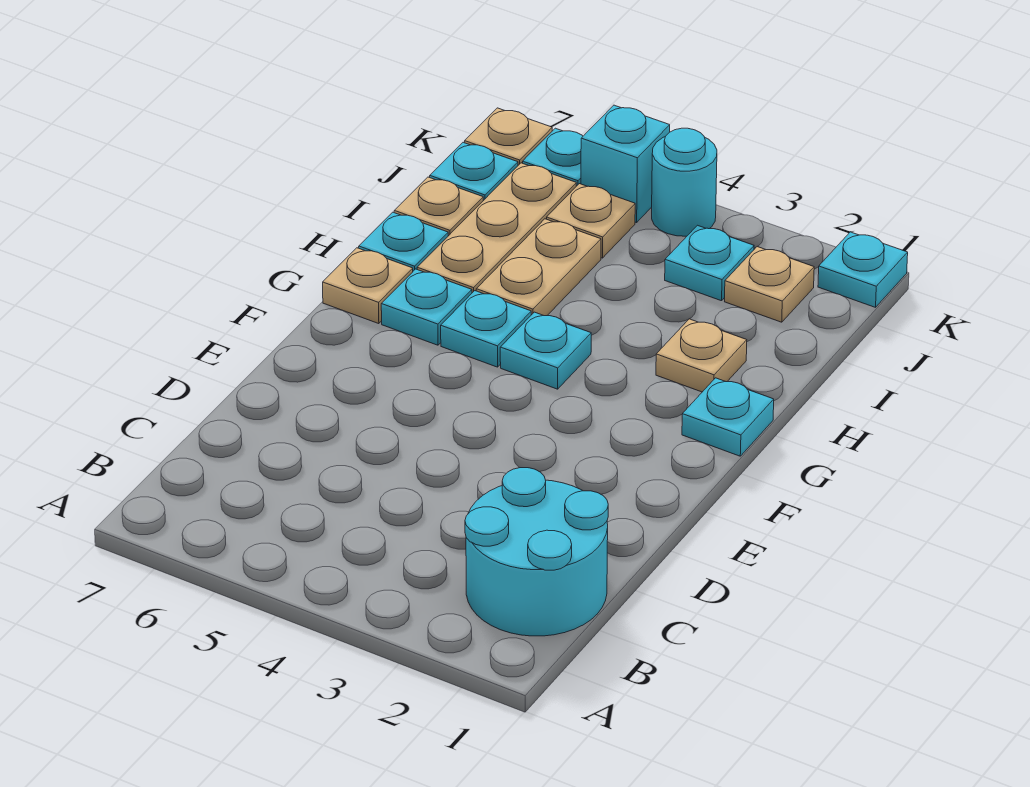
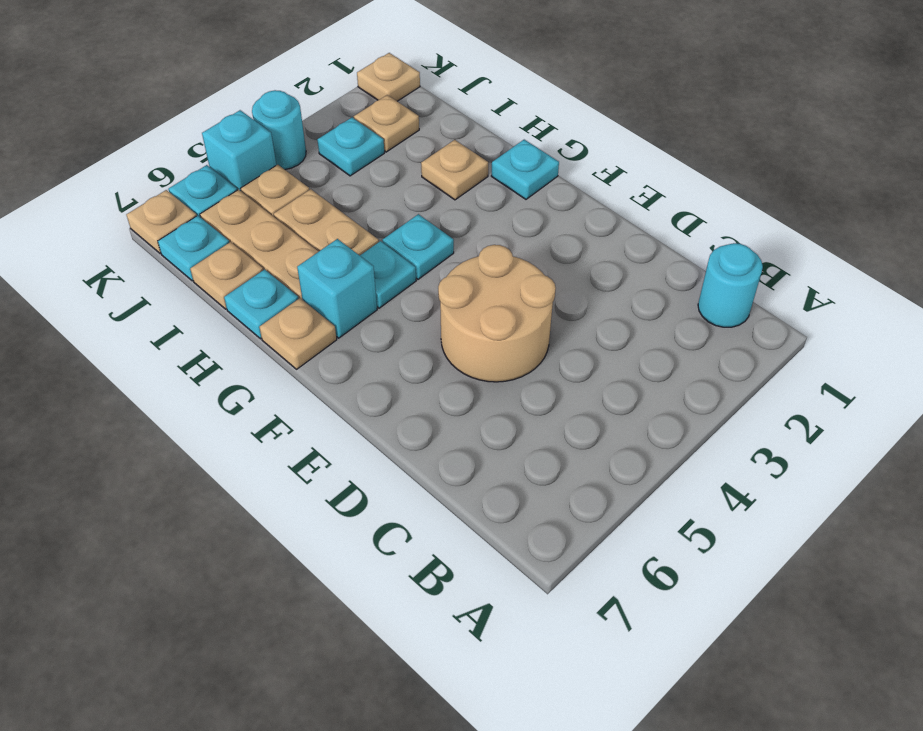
cyan 2x2 round brick [465,468,608,636] -> cyan 1x1 round brick [698,243,763,327]
none -> tan 2x2 round brick [438,245,556,382]
cyan 1x1 plate [381,269,472,345] -> cyan 1x1 brick [297,239,377,338]
cyan 1x1 plate [818,232,908,307] -> tan 1x1 plate [357,53,420,101]

